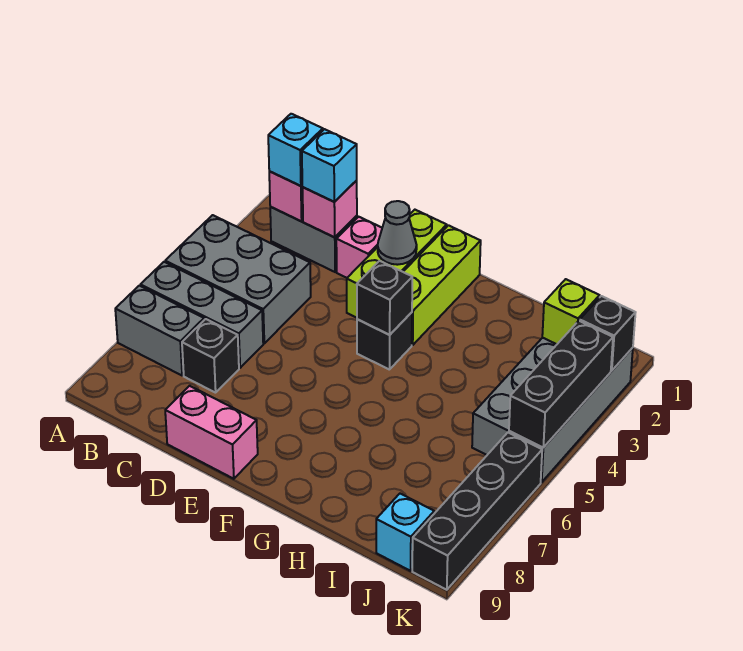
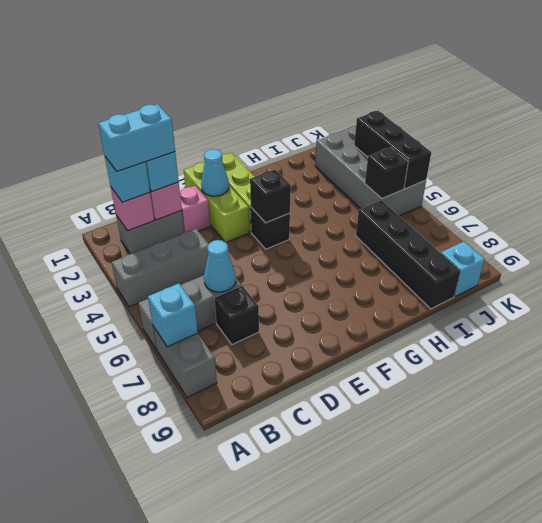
grey 2x3 brick [165,215,311,343] -> grey 1x3 brick [112,229,208,307]
grey 1x2 brick [115,286,204,375] -> grey 1x2 brick turned to [153,326,217,398]
none -> cyan 1x1 brick [148,283,198,347]
none -> cyan 1x2 brick [98,104,175,171]
none -> cyan 1x1 cone [204,240,236,292]
pink 1x2 brick [165,386,258,479] -> none
grey 1x1 cone [378,201,417,265] -> cyan 1x1 cone [201,149,229,196]
lime 1x1 brick [542,279,600,344] -> none
black 1x1 brick [580,296,636,371] -> black 1x1 brick moved to [365,147,408,198]
black 1x4 brick [412,433,542,590] -> black 1x4 brick moved to [356,200,460,309]

